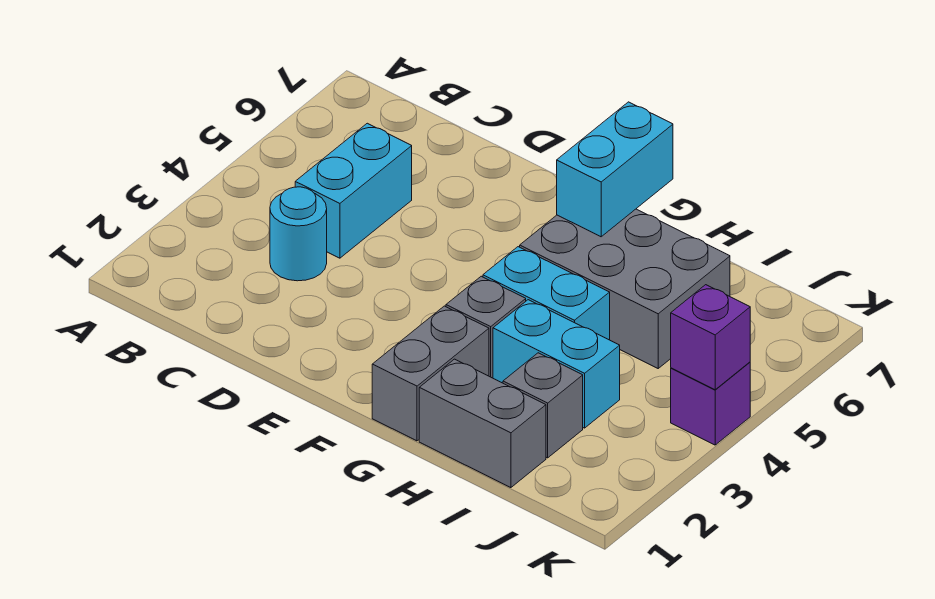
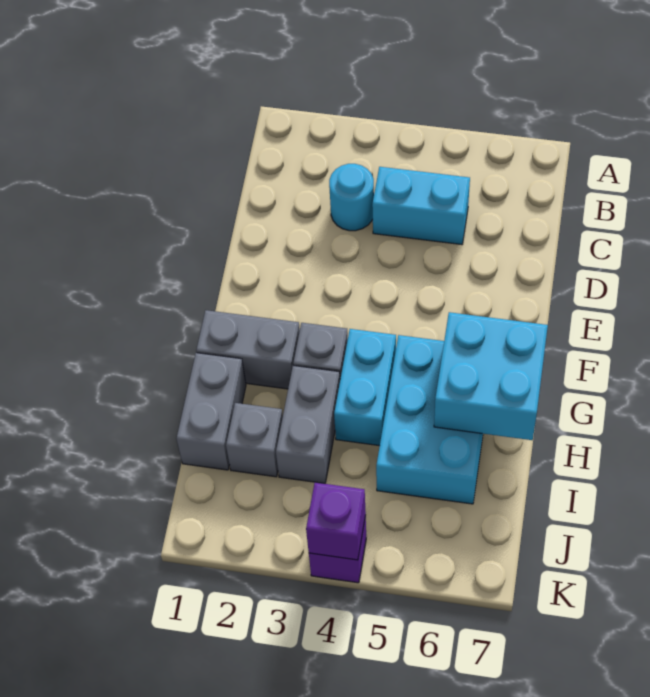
grey 2x3 brick [520,209,730,368] -> cyan 2x3 brick [376,335,483,504]
cyan 1x2 brick [557,102,673,237] -> cyan 2x2 brick [434,312,548,440]
cyan 1x2 brick [493,300,620,428] -> grey 1x2 brick [276,365,340,484]

